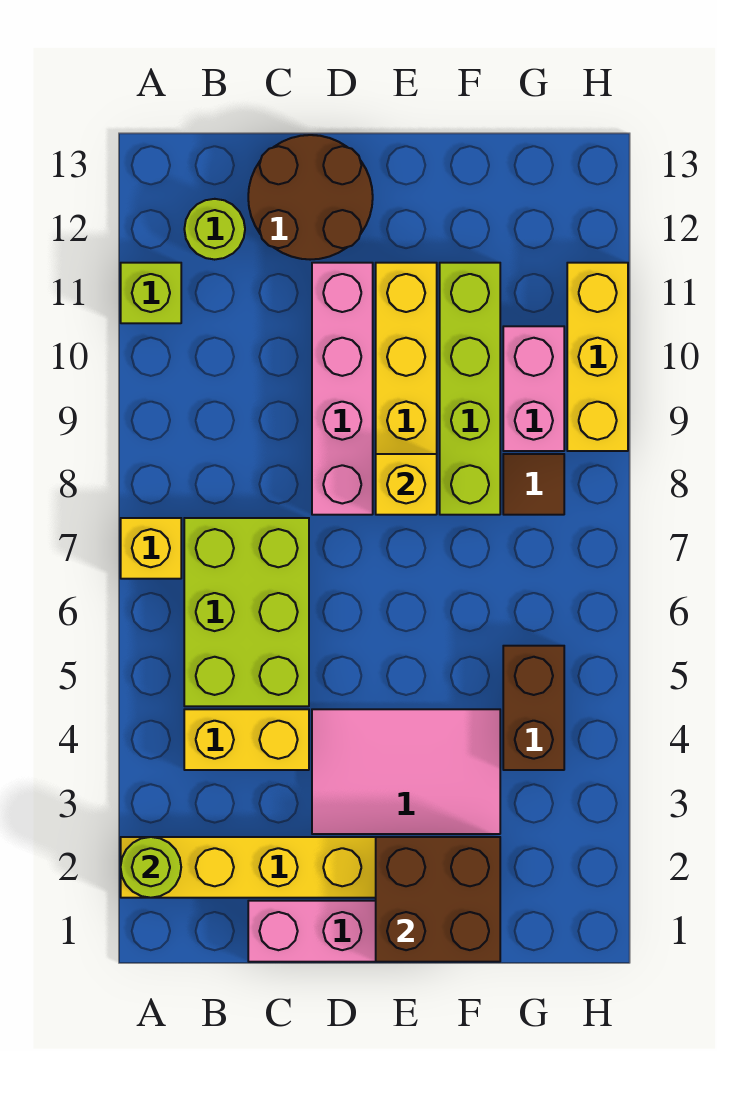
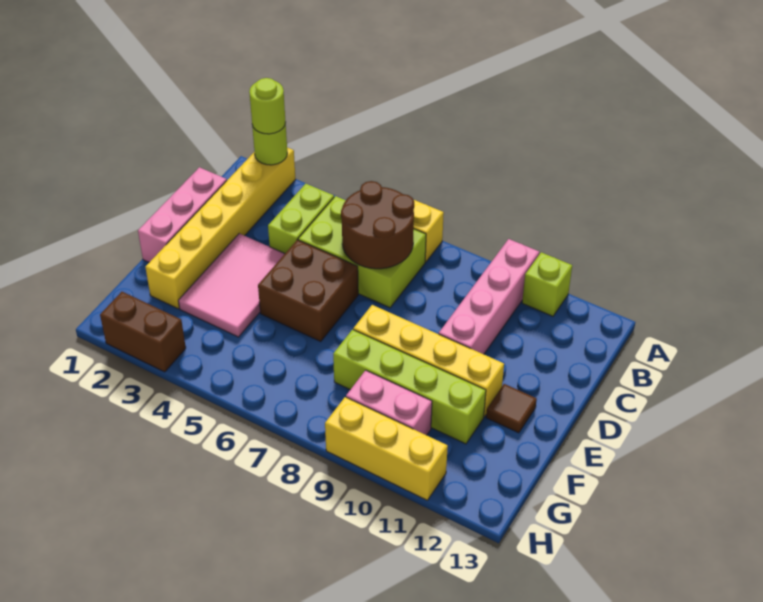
yellow 1x2 brick [184,709,309,770] -> lime 1x2 brick [268,184,334,253]
lime 1x1 round brick [184,199,245,260] -> lime 1x1 round brick moved to [249,78,286,134]
brown 2x2 round brick [248,135,373,260] -> brown 2x2 round brick moved to [341,181,414,269]
pink 1x4 brick [312,263,373,515] -> pink 1x4 brick turned to [439,239,539,354]
brown 2x2 brick [376,837,500,962] -> brown 2x2 brick moved to [258,240,358,341]
yellow 1x1 brick [376,454,437,515] -> none
brown 1x2 brick [503,646,564,770] -> brown 1x2 brick moved to [100,292,186,372]
brown 1x1 tile [503,454,564,515] -> brown 1x1 tile moved to [486,384,537,433]

